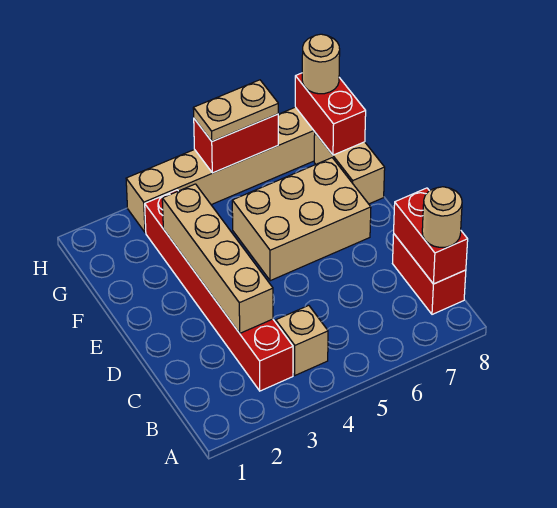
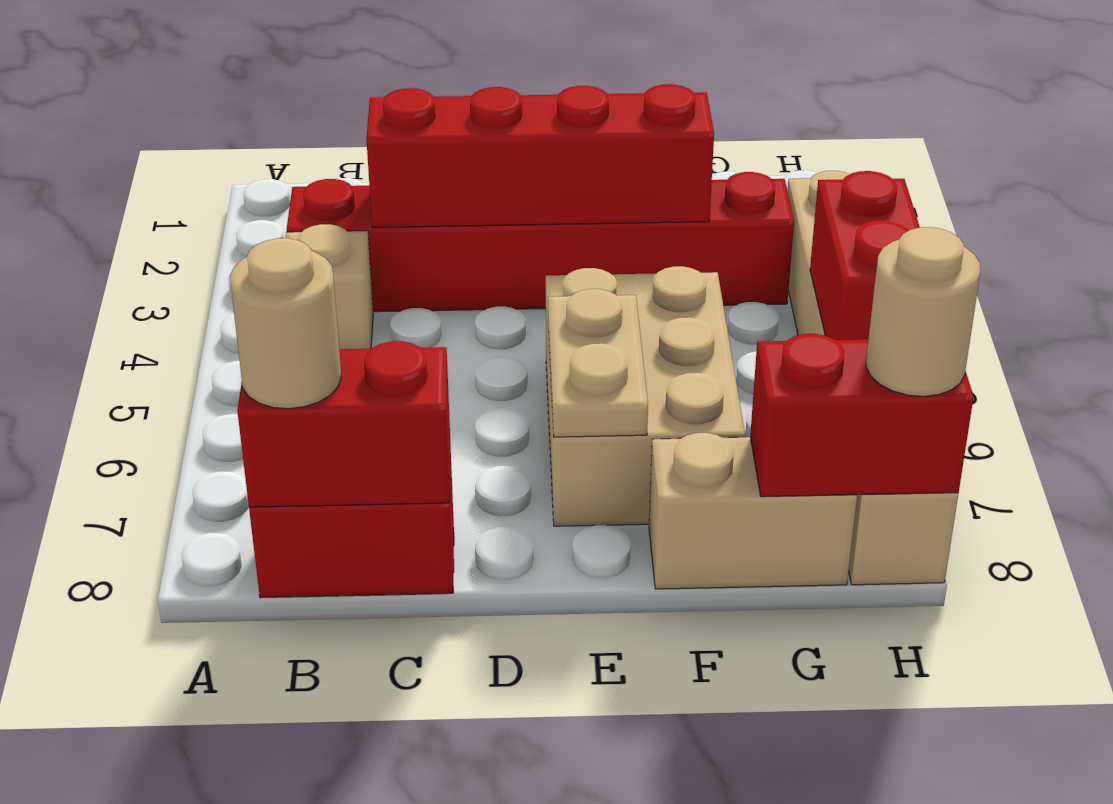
tan 1x4 brick [162,184,273,333] -> red 1x4 brick [366,84,714,227]
tan 1x2 plate [193,80,278,141] -> tan 1x2 plate moved to [548,289,648,437]

